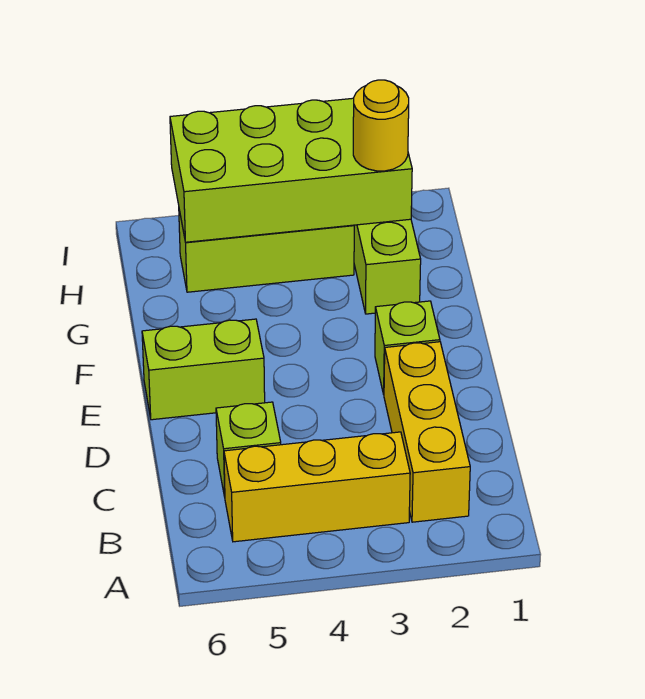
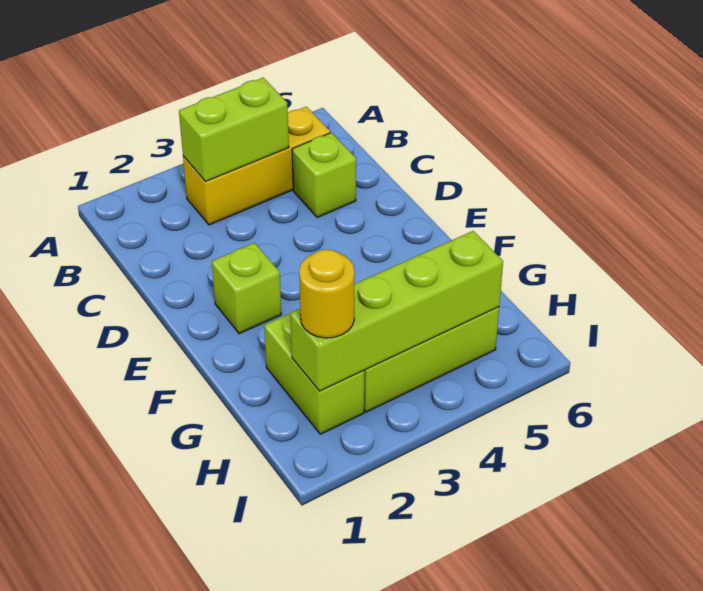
yellow 1x3 brick [384,342,470,522] -> none
lime 1x2 brick [142,319,265,420] -> lime 1x2 brick moved to [179,78,289,182]
lime 2x4 brick [170,98,412,242] -> lime 1x4 brick [290,231,503,391]

